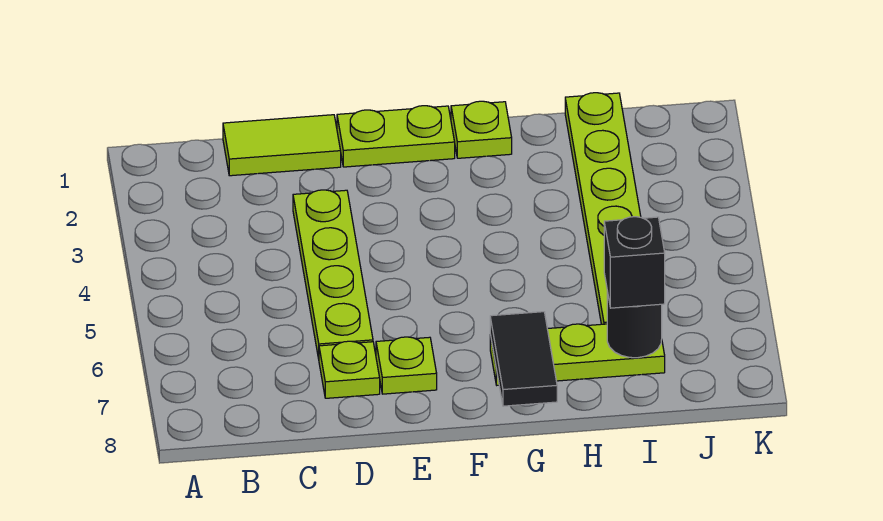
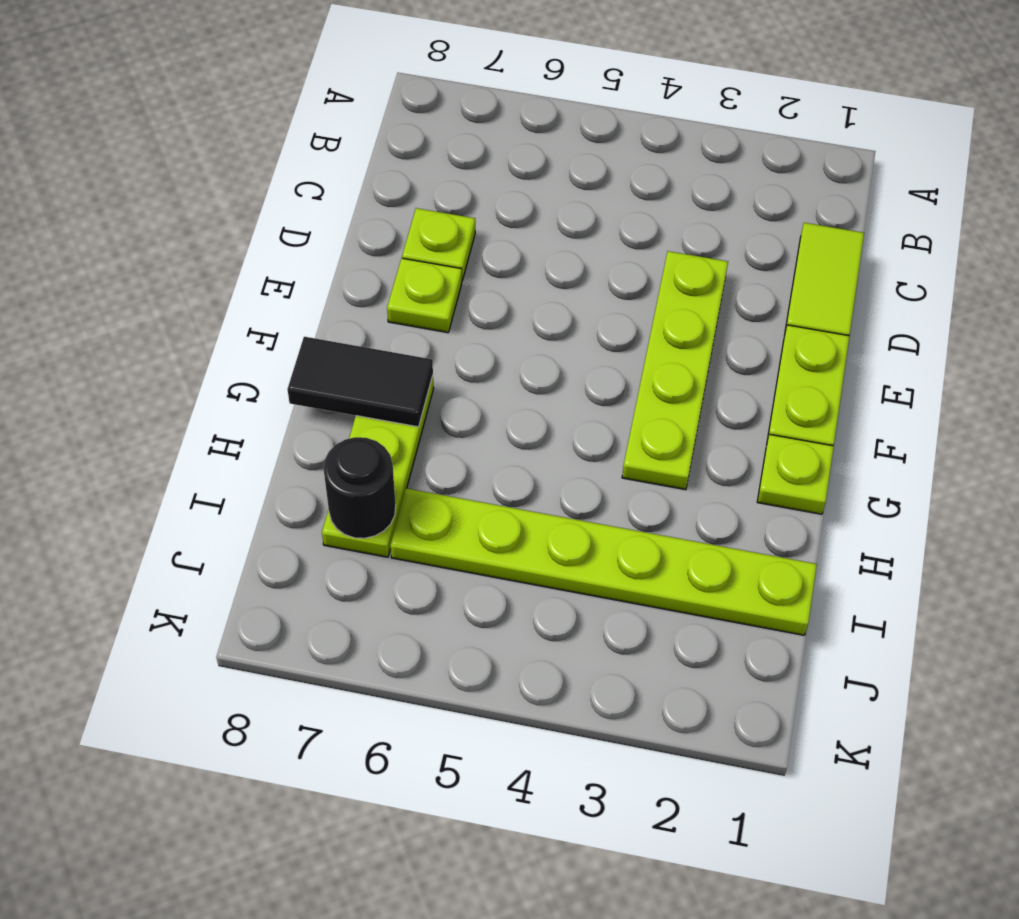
lime 1x4 plate [293,190,373,359] -> lime 1x4 plate turned to [622,251,728,490]
black 1x1 brick [604,217,665,308] -> none

